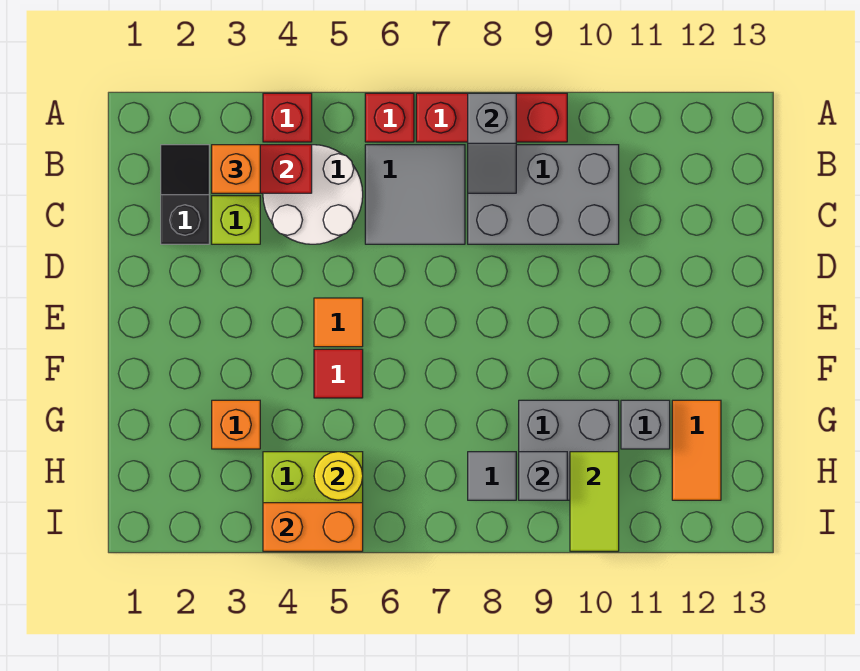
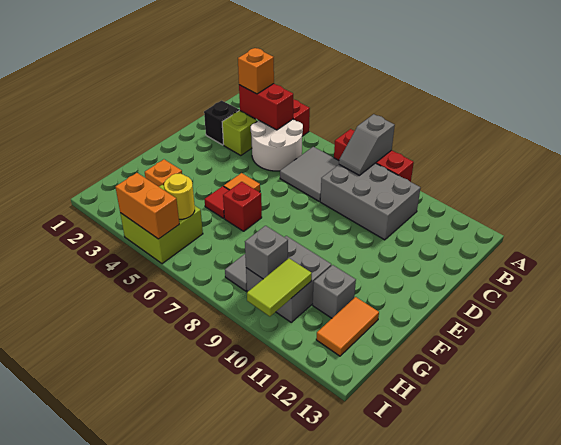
red 1x1 brick [365,93,414,142] -> red 1x1 brick moved to [223,182,262,231]

